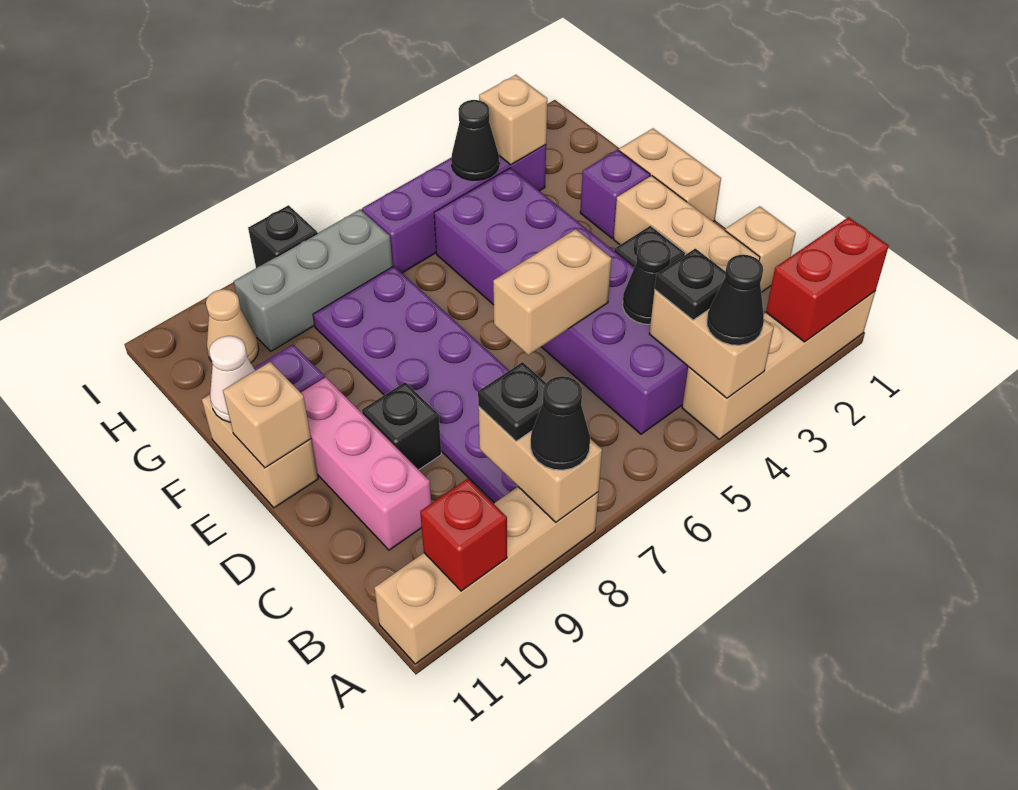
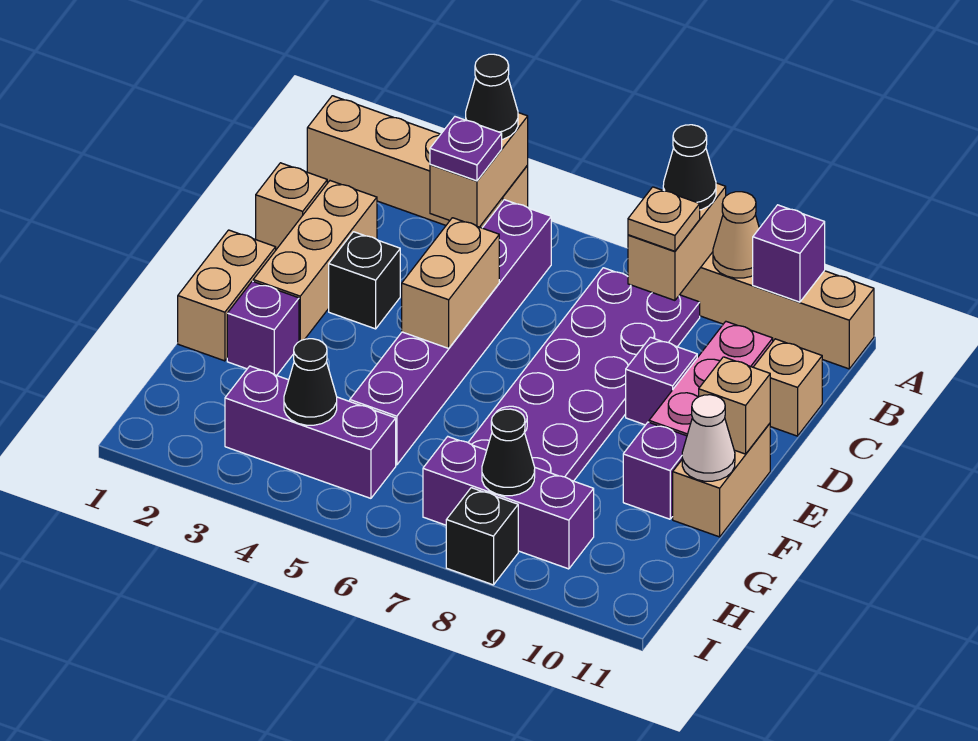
red 1x2 brick [766,217,889,342] -> none
red 1x1 brick [420,479,507,591] -> purple 1x1 brick [753,205,825,302]
purple 2x6 brick [434,168,688,434] -> purple 1x6 brick [350,200,551,465]
black 1x1 plate [655,248,726,320] -> purple 1x1 plate [430,117,502,181]
black 1x1 plate [478,362,546,441] -> tan 1x1 plate [628,187,700,251]
black 1x1 cone [623,240,671,324] -> black 1x1 cone moved to [482,409,535,496]
tan 1x2 brick [493,229,612,355] -> tan 1x2 brick turned to [402,218,499,348]
black 1x1 brick [362,382,441,470] -> purple 1x1 brick [626,337,697,425]
purple 1x4 brick [362,145,546,273] -> purple 1x3 brick [225,366,396,498]
tan 1x1 brick [479,75,547,165] -> tan 1x1 brick moved to [753,339,822,436]
grey 1x3 brick [234,209,393,351] -> purple 1x3 brick [423,437,594,569]
tan 1x1 cone [206,289,259,363] -> tan 1x1 cone moved to [713,192,759,278]

